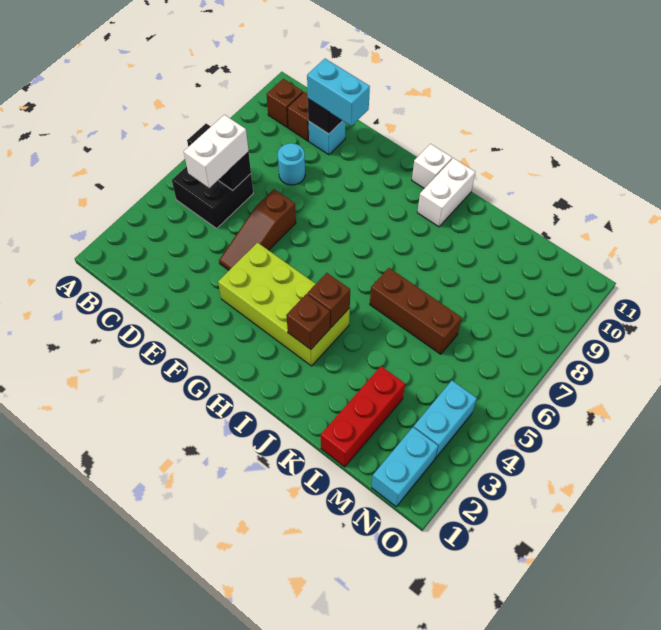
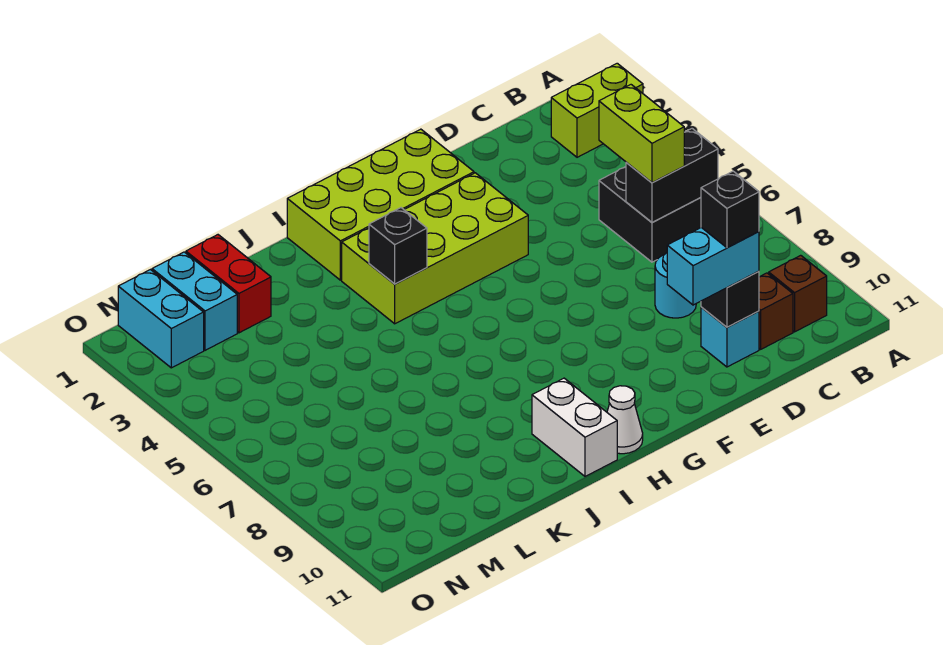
none -> lime 1x2 brick [551,63,643,157]
white 1x2 brick [184,115,249,188] -> lime 1x2 brick [599,85,684,183]
none -> black 1x1 brick [701,171,759,248]
brown 1x3 slope [219,189,296,270] -> none
none -> lime 2x4 brick [287,129,474,280]
white 1x1 brick [412,144,452,188] -> white 1x1 cone [607,386,643,454]
brown 1x1 brick [286,294,330,349] -> none
brown 1x1 brick [307,273,350,328] -> black 1x1 brick [369,208,427,284]
brown 1x3 brick [370,268,462,354] -> none
red 1x3 brick [321,366,405,467] -> red 1x2 brick [186,235,271,333]
cyan 1x2 brick [414,381,477,458] -> cyan 1x2 brick moved to [152,252,237,350]

